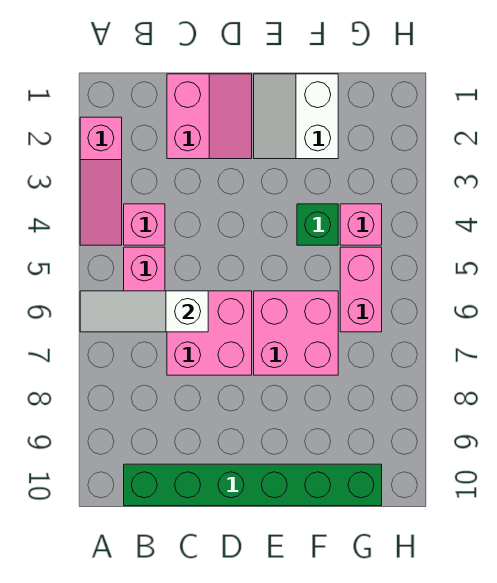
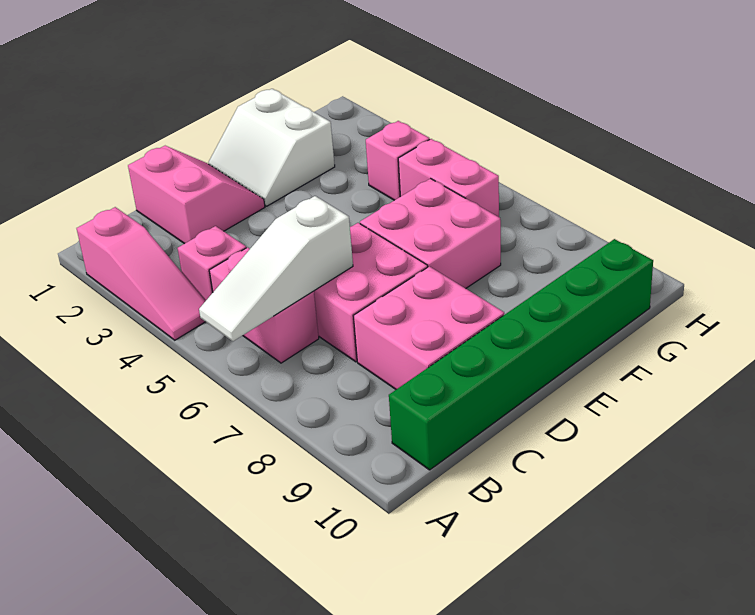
none -> pink 2x2 brick [354,266,504,389]
green 1x1 brick [297,204,338,245] -> none

